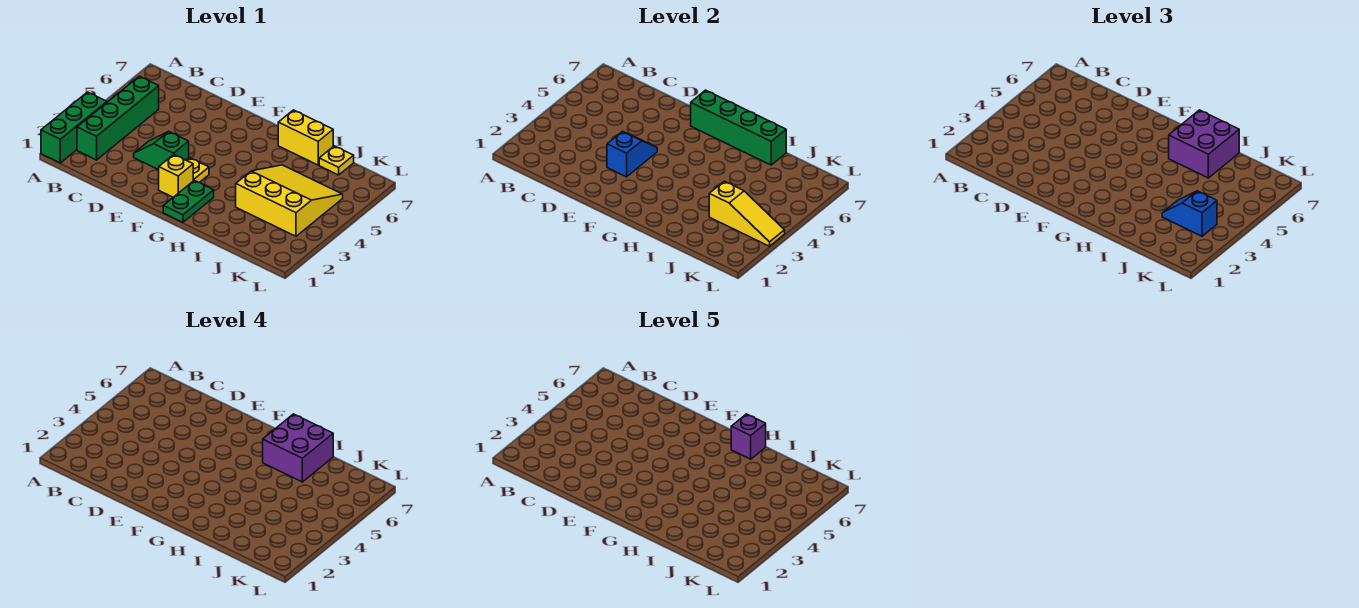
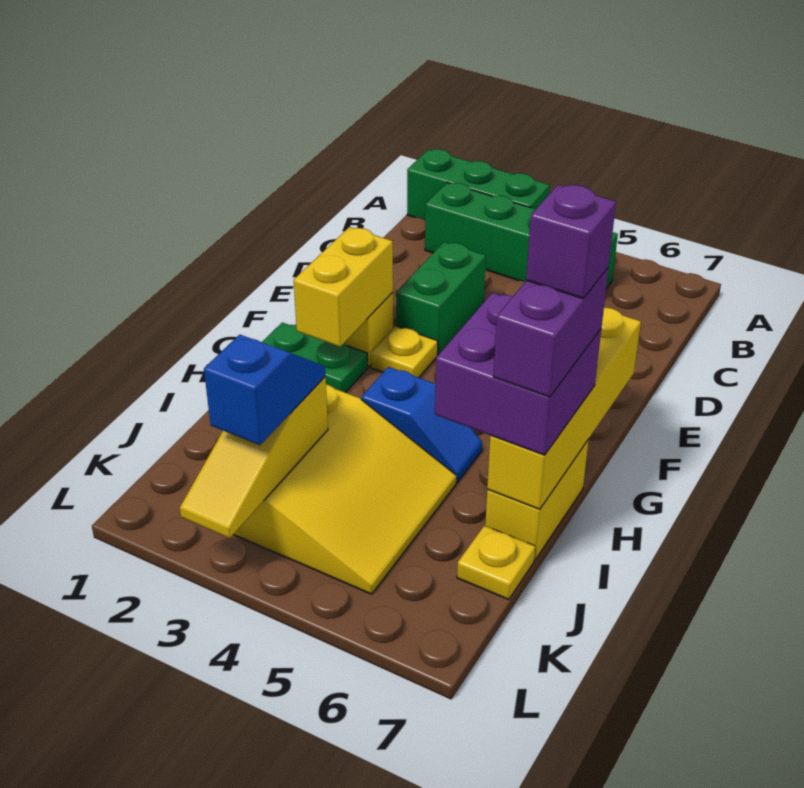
green 1x2 slope [134,131,189,170] -> green 1x2 brick [396,242,486,355]
blue 1x2 slope [607,131,657,177] -> blue 1x2 slope moved to [361,367,482,482]
none -> yellow 1x2 brick [294,227,393,347]
green 1x4 brick [691,90,786,165] -> yellow 1x4 brick [487,308,641,509]
purple 2x2 brick [263,414,333,482] -> purple 1x2 brick [493,268,608,397]

